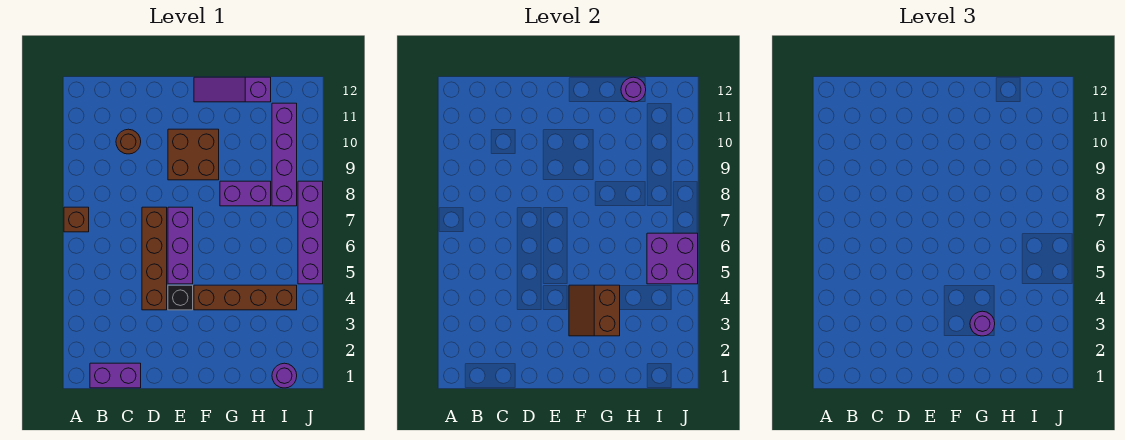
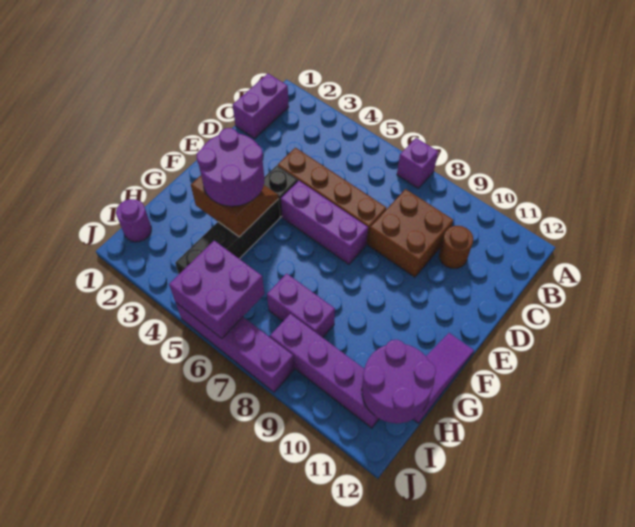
brown 1x1 brick [64,207,89,232] -> purple 1x1 brick [397,138,438,188]
brown 2x2 brick [168,129,219,180] -> brown 2x2 brick moved to [368,189,453,277]
brown 1x4 brick [194,285,297,310] -> black 1x4 brick [175,199,280,274]
purple 1x1 round brick [970,311,995,336] -> purple 2x2 round brick [197,128,264,206]
purple 1x2 brick [220,181,271,206] -> purple 1x2 brick turned to [267,273,335,338]
purple 1x1 round brick [621,77,646,102] -> purple 2x2 round brick [362,340,436,423]

